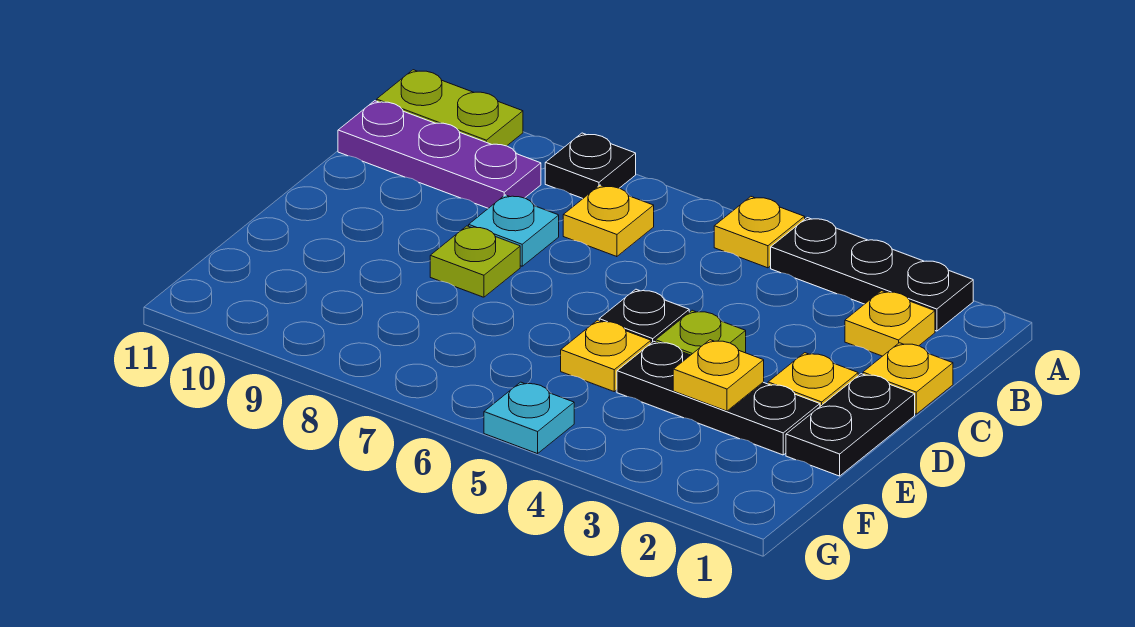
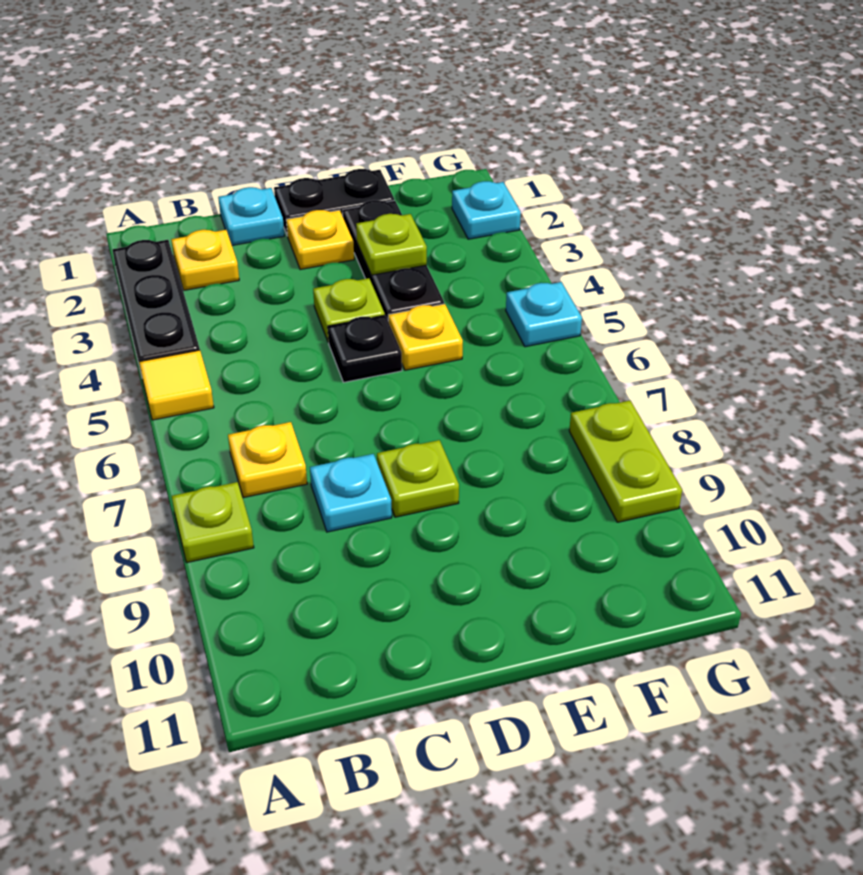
yellow 1x1 plate [714,197,805,268] -> yellow 1x1 tile [139,350,214,420]
black 1x1 plate [545,133,636,198] -> lime 1x1 plate [172,482,254,562]
lime 1x2 plate [377,70,523,146] -> lime 1x2 plate moved to [569,401,682,522]
purple 1x3 plate [338,101,541,208] -> none
yellow 1x1 plate [863,343,953,414] -> cyan 1x1 plate [218,187,284,245]
yellow 1x1 plate [673,340,764,411] -> lime 1x1 plate [356,214,427,275]
none -> cyan 1x1 plate [452,181,521,239]

